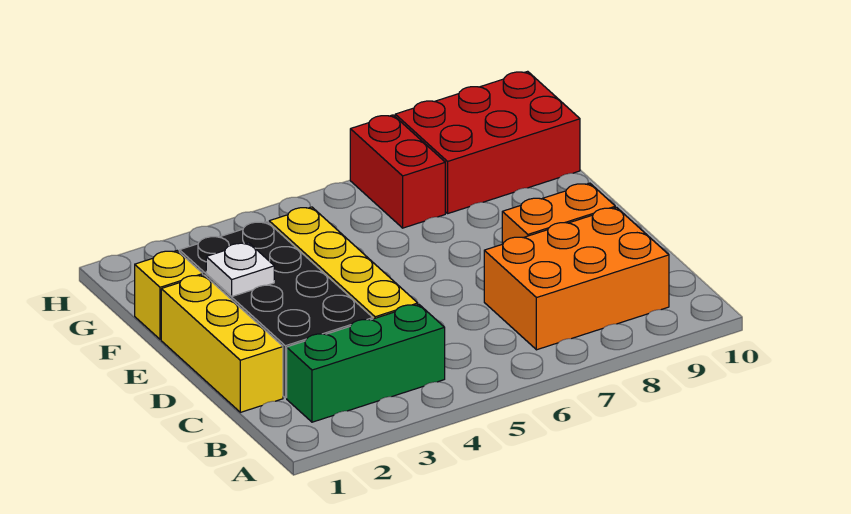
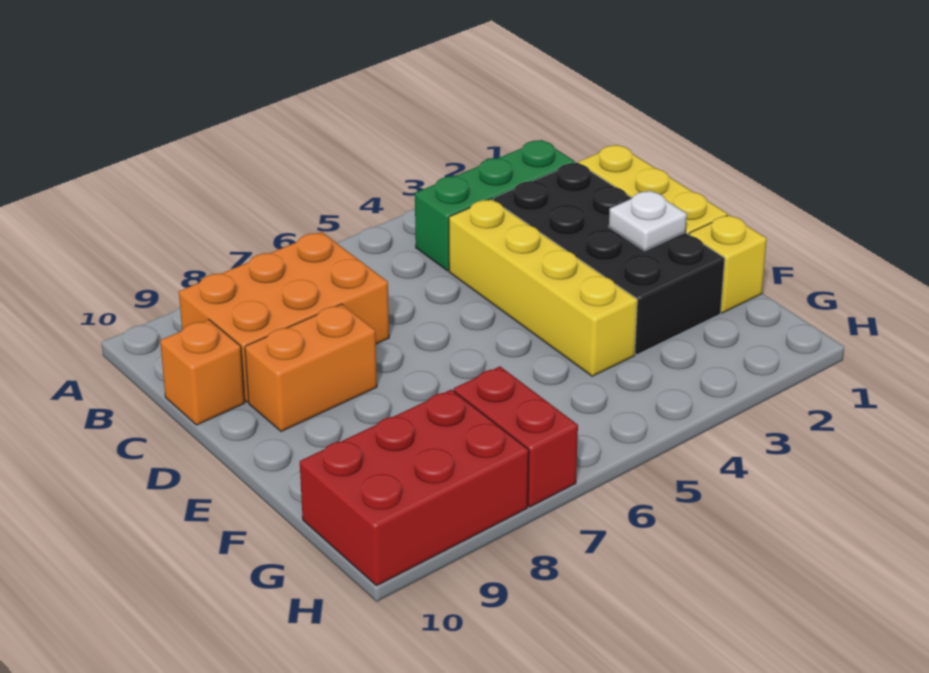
none -> orange 1x1 brick [160,320,245,425]

